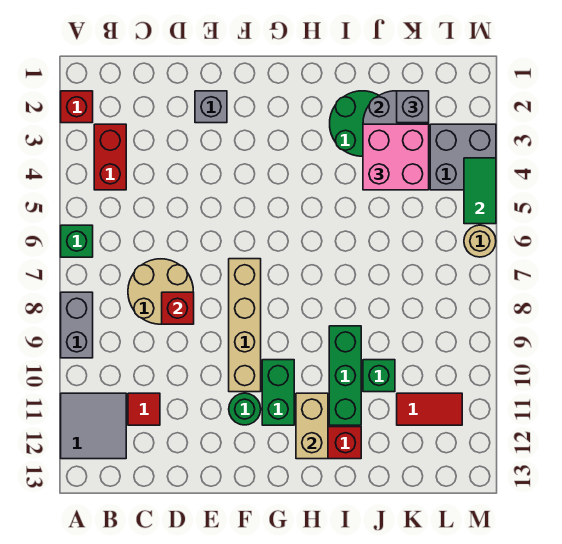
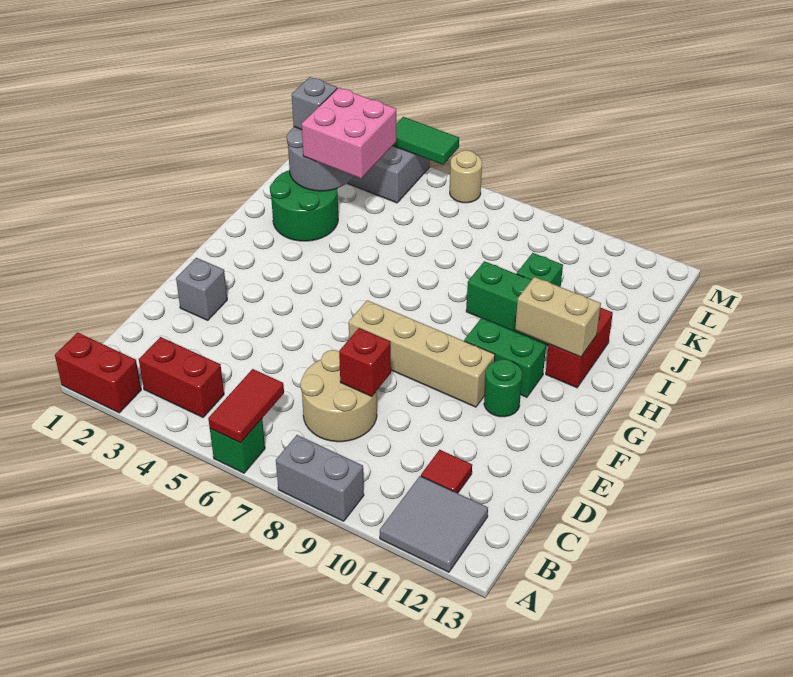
red 1x1 brick [61,91,93,123] -> red 1x2 brick [55,333,141,413]
red 1x2 tile [397,393,462,425] -> red 1x2 tile moved to [208,369,284,443]

